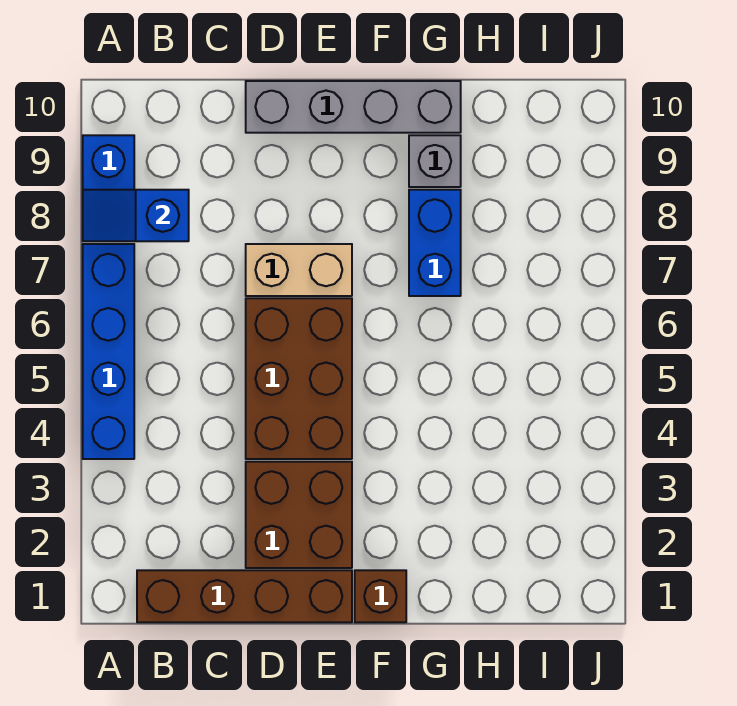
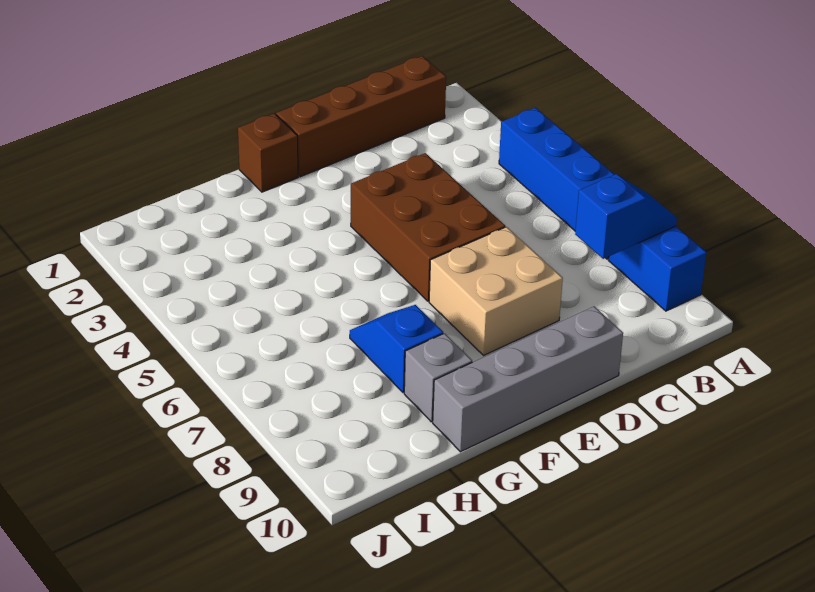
brown 2x2 brick [246,462,352,568] -> none
tan 1x2 brick [246,244,352,296] -> tan 2x2 brick [429,227,563,356]
blue 1x2 brick [409,190,461,296] -> blue 1x2 slope [350,305,443,393]

